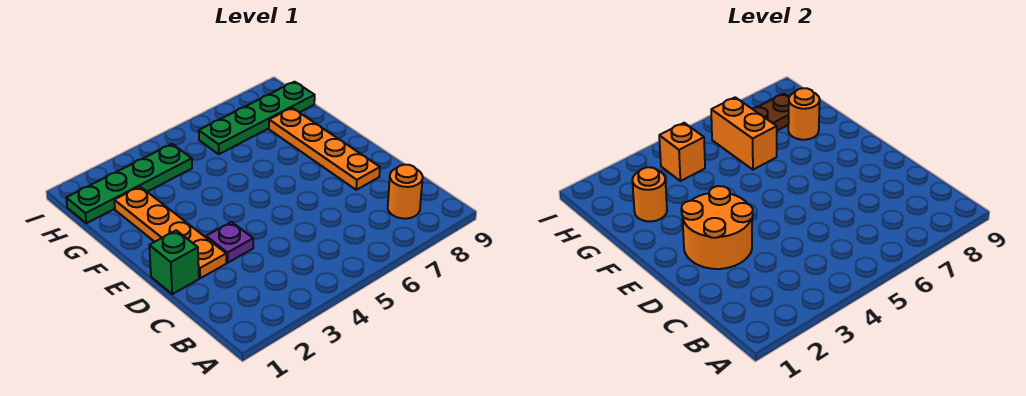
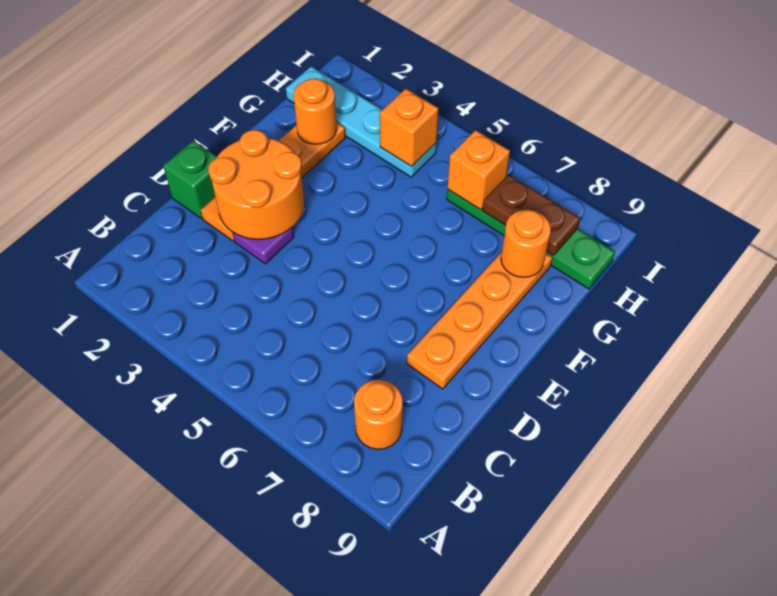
orange 1x2 brick [711,97,777,170] -> orange 1x1 brick [447,130,510,210]
green 1x4 plate [66,144,192,223] -> cyan 1x4 plate [286,66,437,177]

